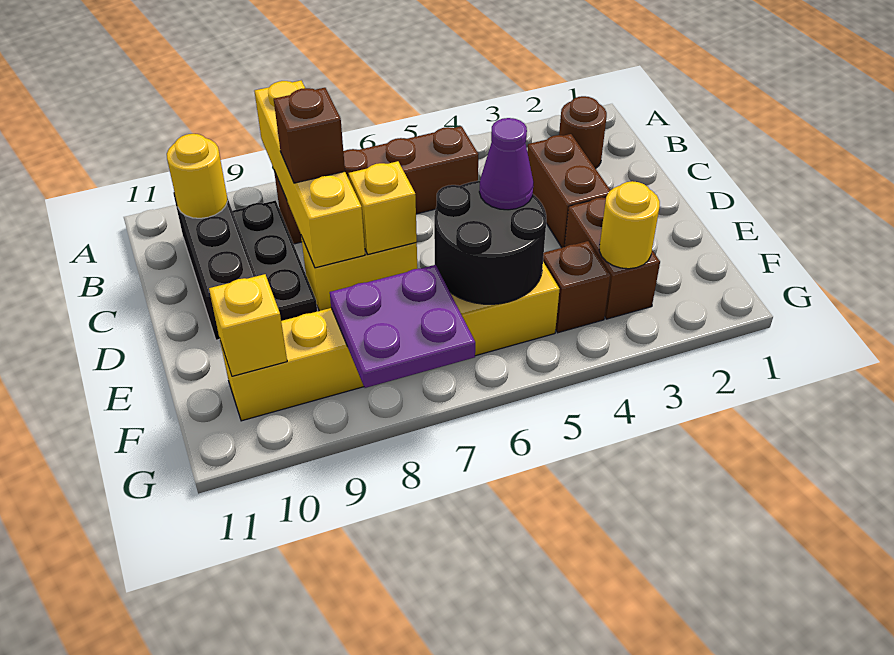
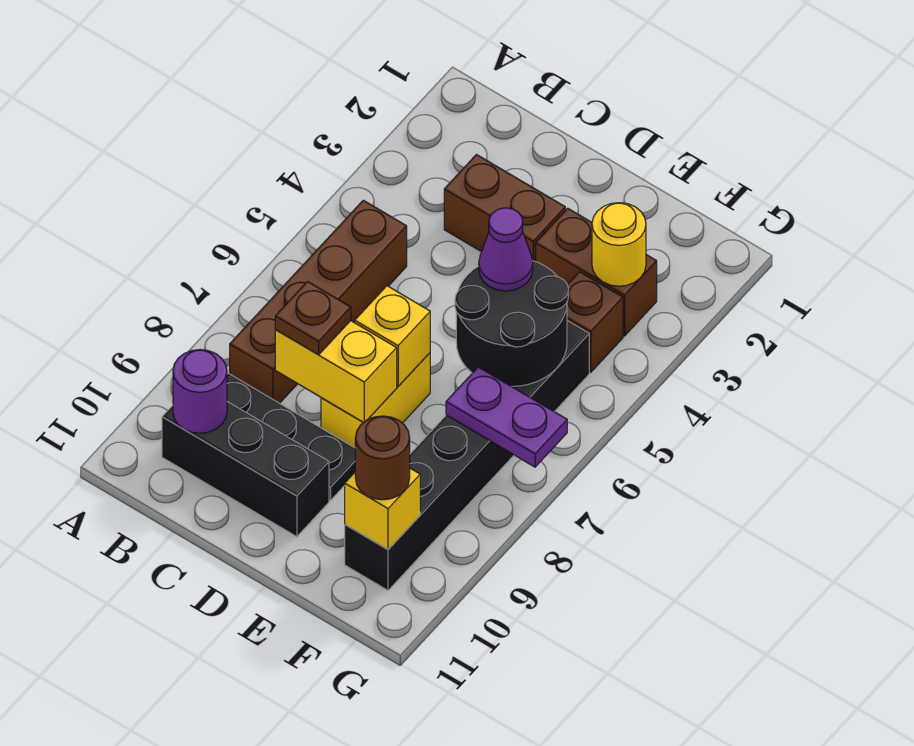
yellow 1x4 brick [255,81,365,268] -> yellow 1x2 brick [275,321,397,422]
brown 1x1 round brick [559,96,607,169] -> brown 1x1 round brick moved to [355,416,410,500]
yellow 1x1 round brick [167,134,228,218] -> purple 1x1 round brick [173,350,227,433]
brown 1x1 brick [274,88,345,183] -> brown 1x1 plate [275,282,351,355]
yellow 1x6 brick [220,262,560,421] -> black 1x6 brick [345,321,589,590]
purple 2x2 plate [330,265,475,388] -> purple 1x2 plate [446,367,567,467]

